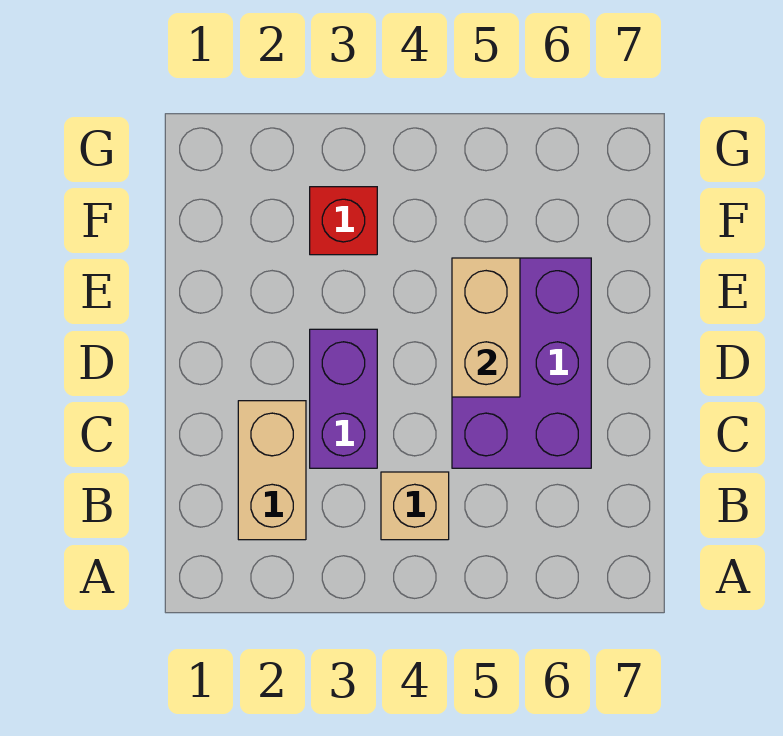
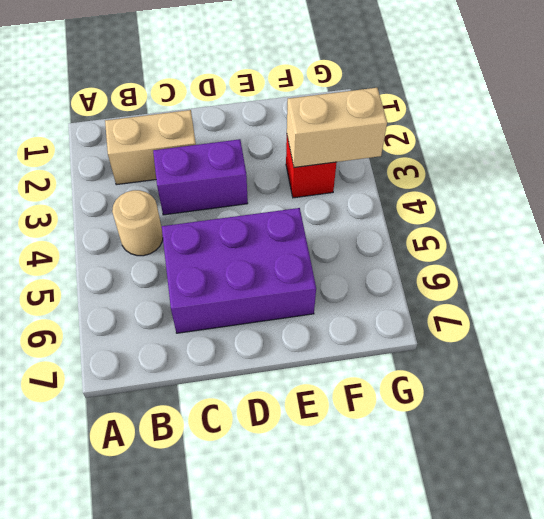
tan 1x1 brick [381,472,449,540] -> tan 1x1 round brick [112,190,163,256]
tan 1x2 brick [452,258,520,397] -> tan 1x2 brick moved to [287,88,387,167]

